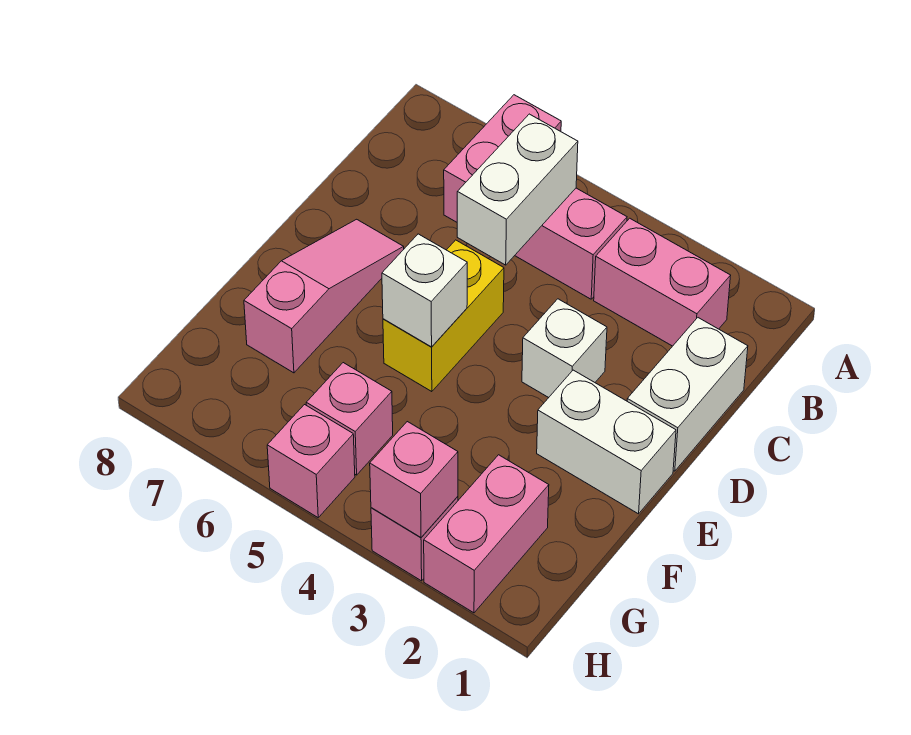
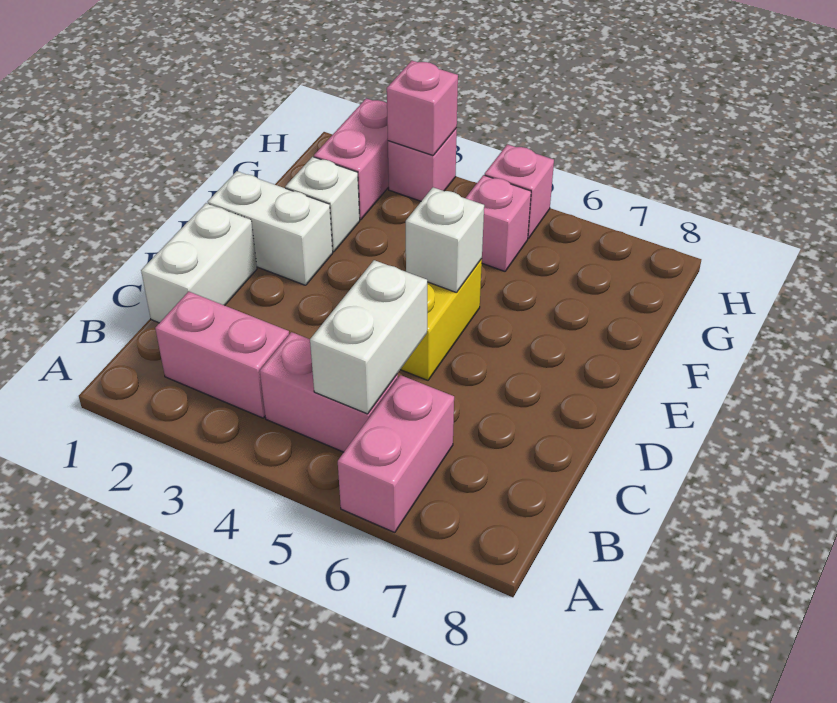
white 1x1 brick [522,299,607,398] -> white 1x1 brick moved to [285,157,360,252]
pink 1x3 slope [244,219,404,373] -> none

